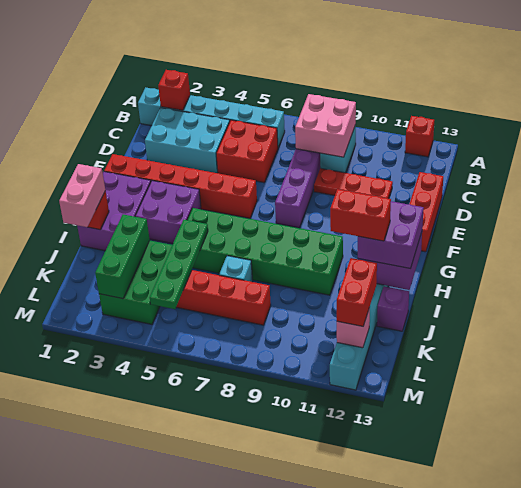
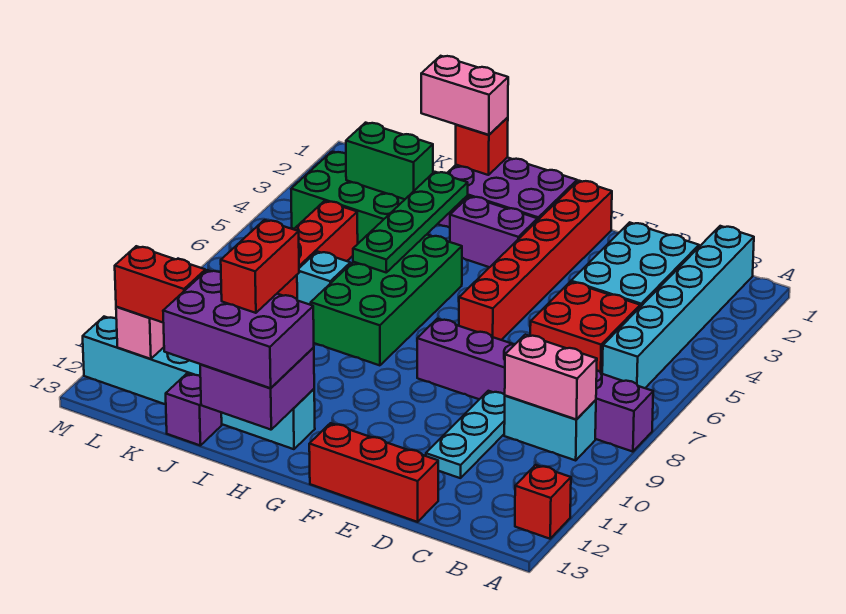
red 1x1 brick [158,70,190,110] -> none
pink 2x2 brick [295,94,356,157] -> pink 1x2 brick [505,335,597,420]
red 1x3 plate [314,168,393,199] -> cyan 1x3 plate [426,391,505,478]
purple 2x2 brick [135,181,201,244] -> purple 1x2 brick [450,196,537,267]
green 2x6 brick [187,208,343,295] -> green 2x4 brick [311,235,462,365]
purple 2x2 brick [358,201,424,269] -> purple 2x3 brick [163,270,314,388]
green 1x4 plate [150,220,208,309] -> green 1x4 plate turned to [353,172,468,273]
green 1x3 brick [95,215,150,299] -> green 1x2 brick [346,123,433,199]

